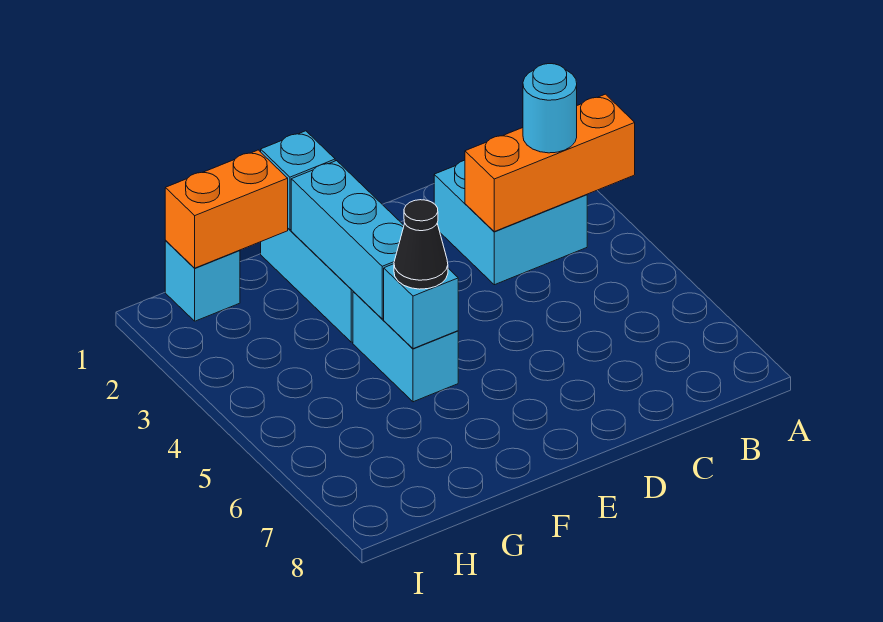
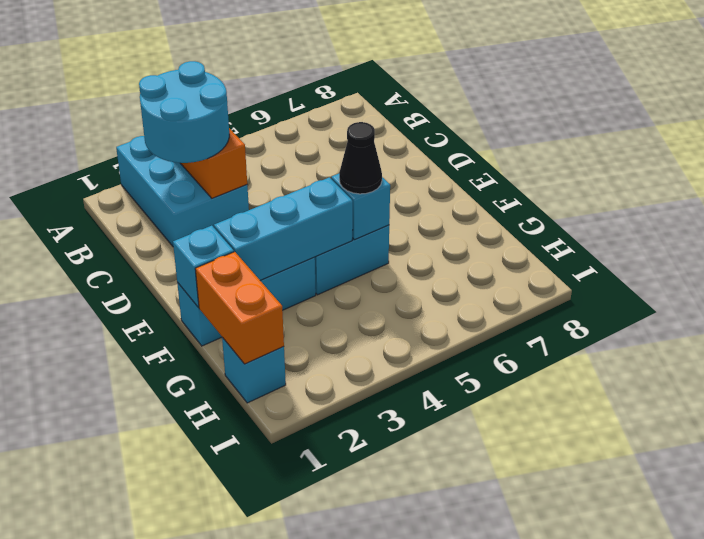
cyan 2x2 brick [434,160,587,285] -> cyan 2x3 brick [116,136,249,246]
cyan 1x1 round brick [523,64,577,153] -> cyan 2x2 round brick [139,61,229,163]

